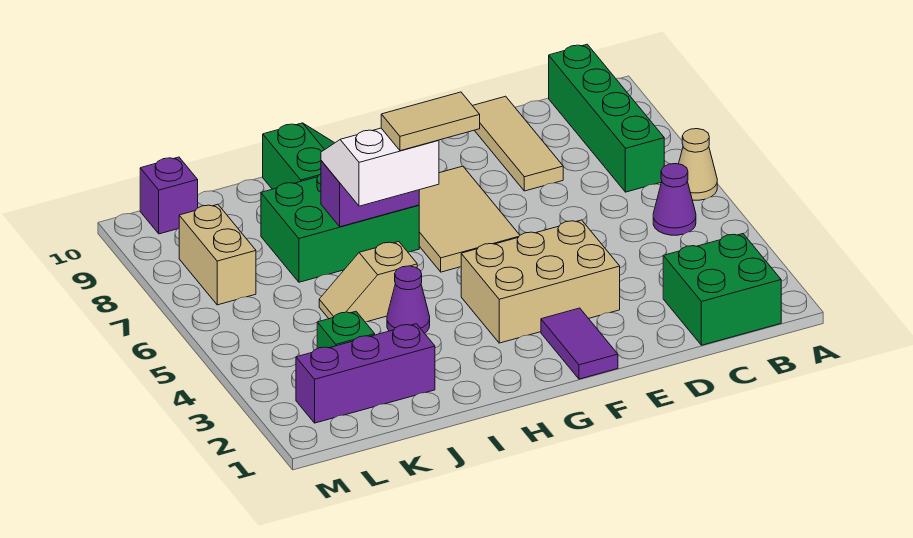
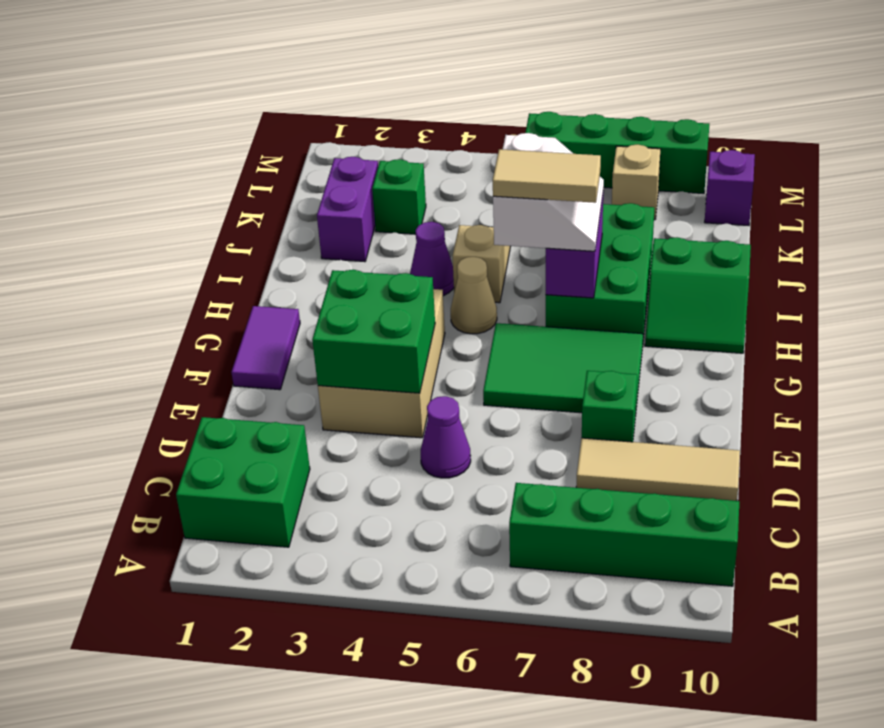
tan 1x1 cone [679,129,717,200] -> tan 1x1 cone moved to [451,257,497,334]
purple 1x1 cone [653,164,696,235] -> purple 1x1 cone moved to [421,396,471,478]
none -> green 2x2 brick [312,270,435,393]
none -> green 1x1 brick [582,371,637,442]
purple 1x2 tile [541,308,618,379] -> purple 1x2 tile turned to [231,306,300,390]
tan 2x3 tile [419,166,520,272] -> green 2x3 tile [483,323,643,416]
tan 1x2 tile [381,92,480,151] -> tan 1x2 tile turned to [493,149,601,203]
purple 1x3 brick [296,324,435,423] -> purple 1x2 brick [317,157,378,262]
tan 1x2 brick [179,204,256,305] -> tan 1x1 brick [612,145,661,220]
none -> green 1x4 brick [525,112,709,194]

